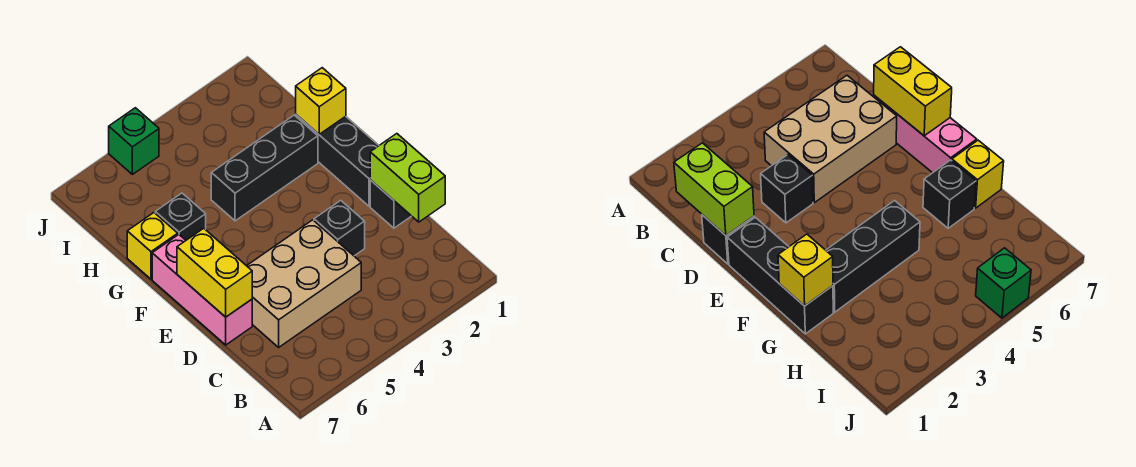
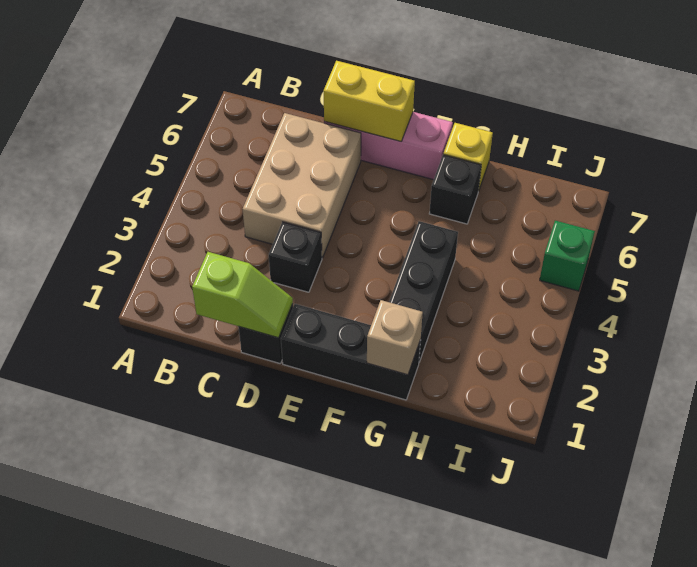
lime 1x2 brick [370,134,445,222] -> lime 1x2 slope [192,252,293,338]
yellow 1x1 brick [296,68,346,134] -> tan 1x1 brick [367,300,423,375]

